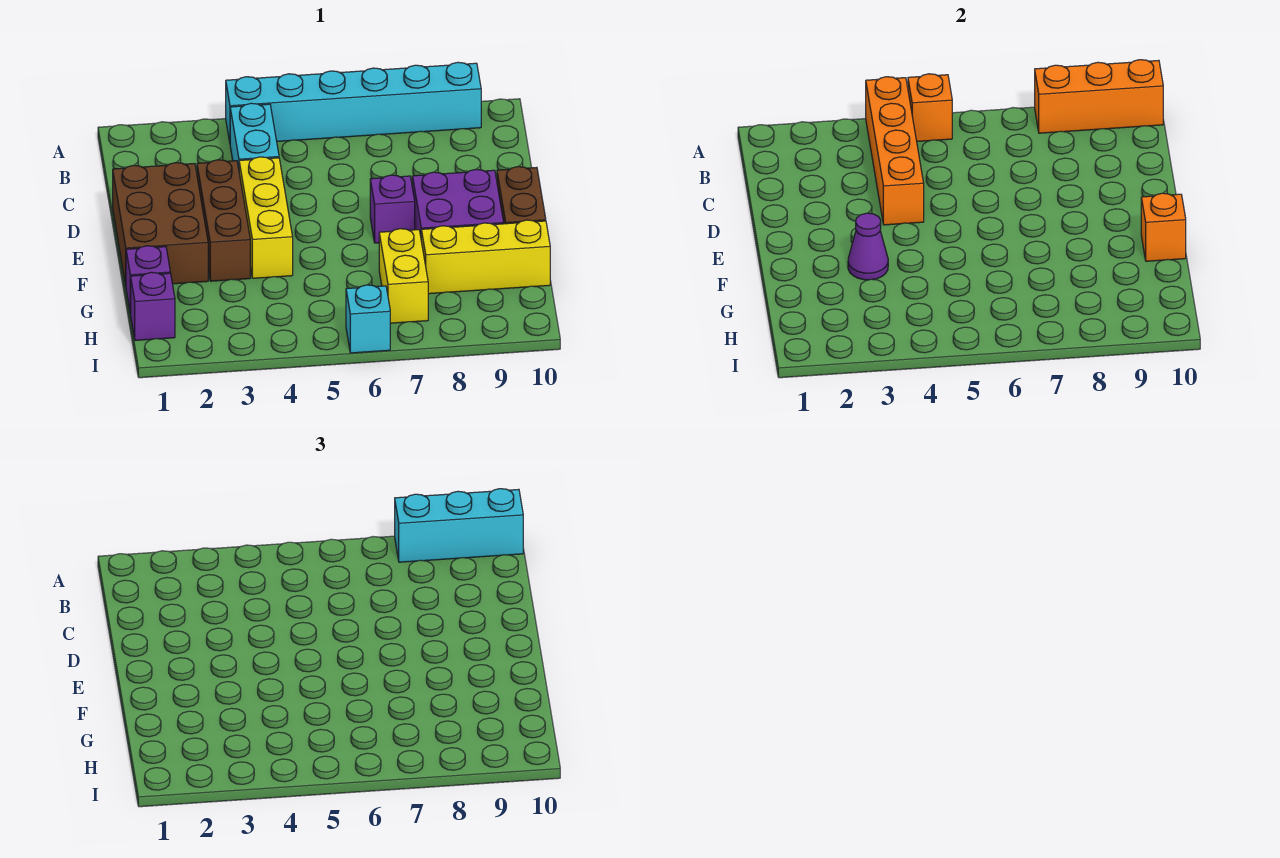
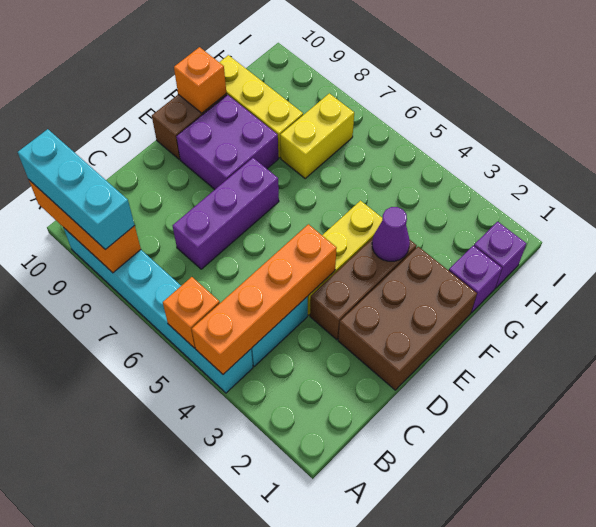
purple 1x1 brick [370,175,415,243] -> purple 1x3 brick [173,158,279,269]
cyan 1x1 brick [346,285,390,353] -> none

